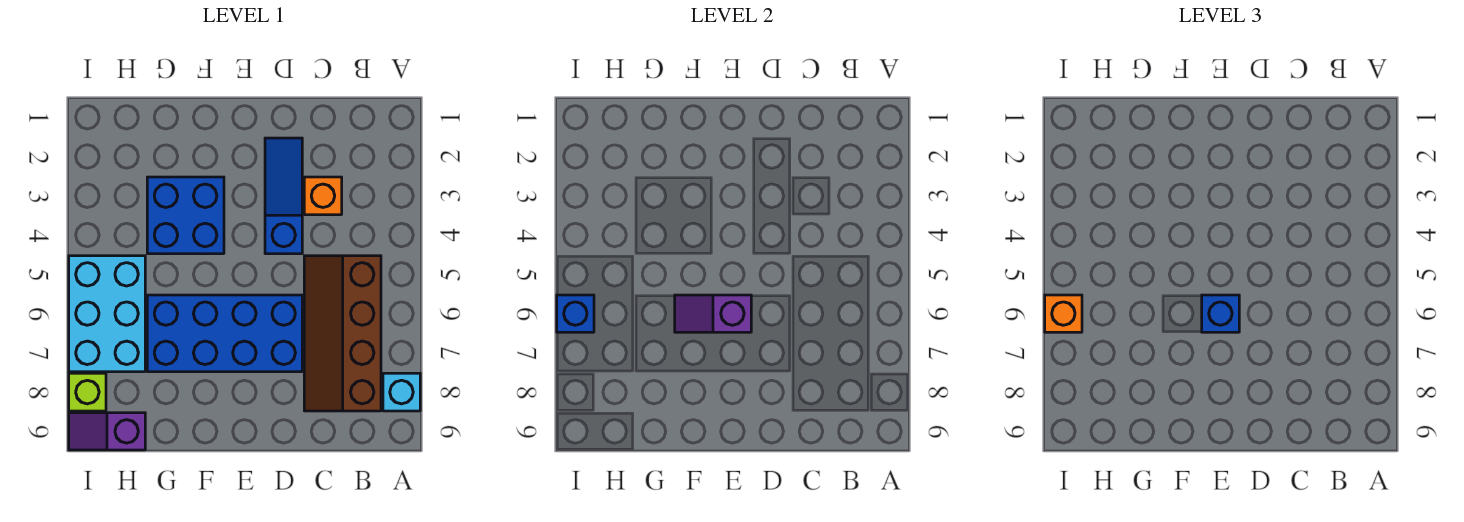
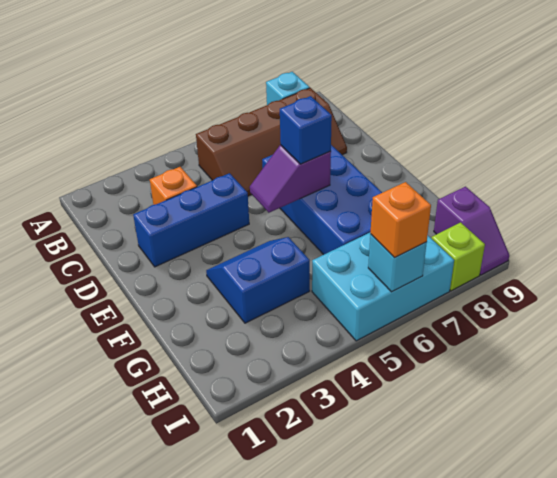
blue 1x3 slope [265,138,302,254] -> blue 1x3 brick [133,173,249,267]
purple 1x2 slope [675,295,751,332] -> purple 1x2 slope turned to [250,145,331,213]
blue 2x2 brick [147,177,224,254] -> blue 2x2 slope [206,237,310,323]
blue 1x1 brick [557,295,594,332] -> cyan 1x1 brick [368,234,427,292]

